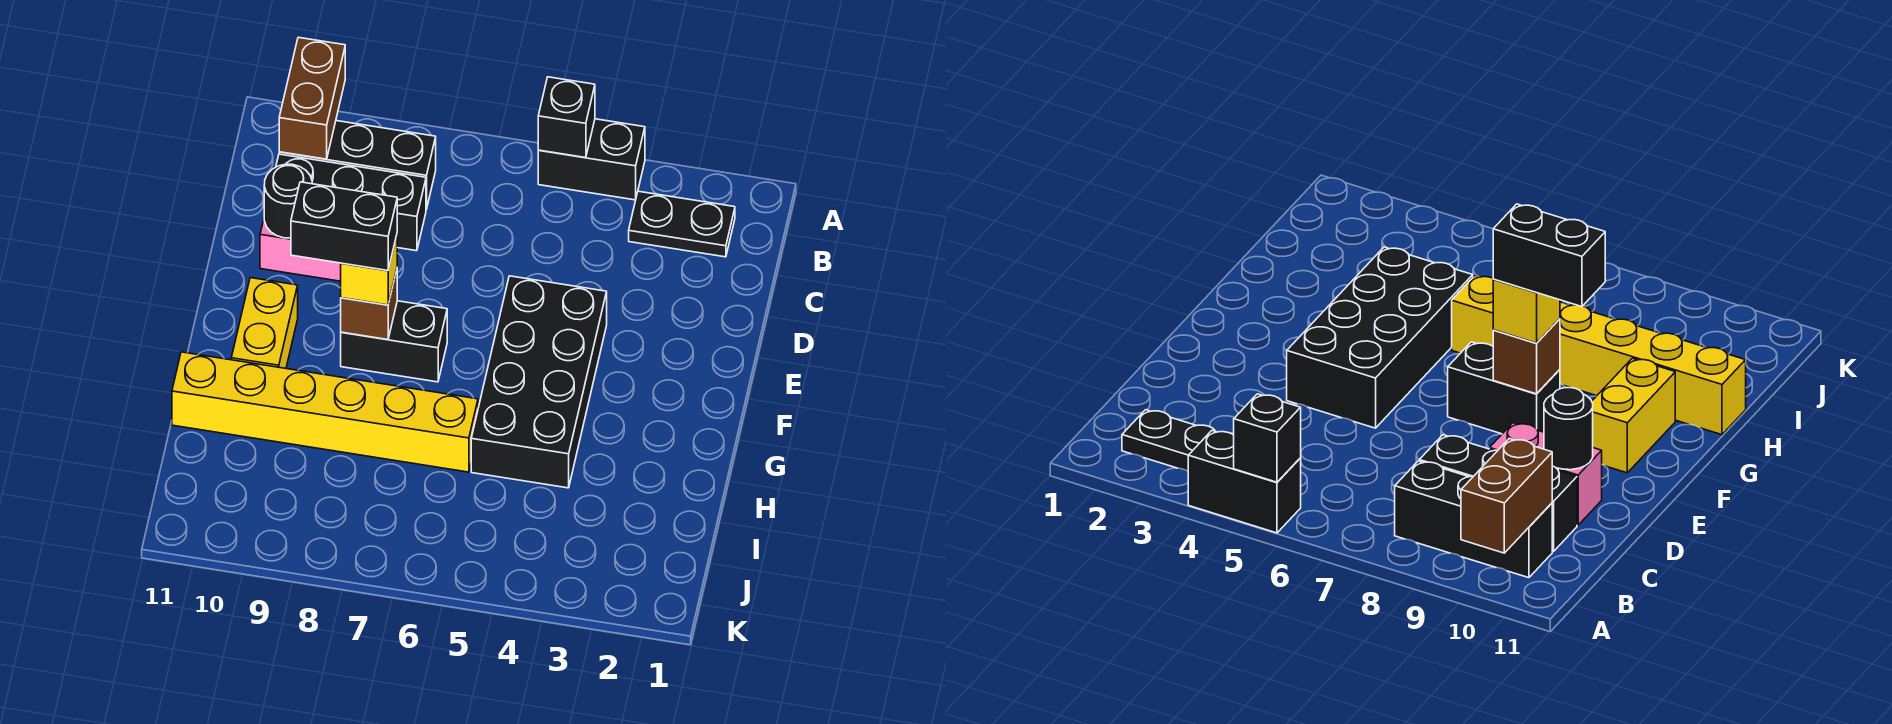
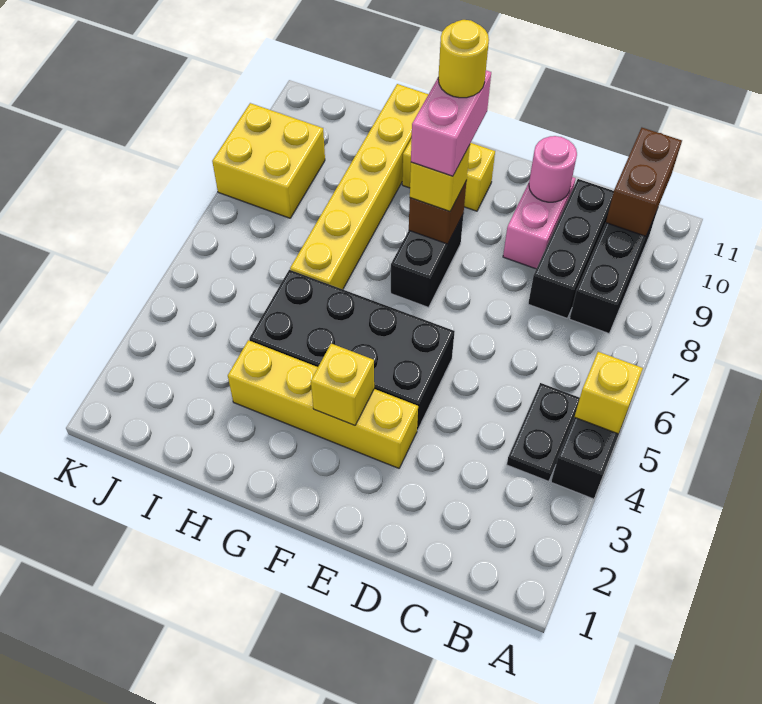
black 1x1 brick [538,77,595,158] -> yellow 1x1 brick [574,352,643,434]
brown 1x2 brick [279,37,345,159] -> brown 1x2 brick turned to [606,128,682,236]
black 1x2 plate [629,191,735,257] -> black 1x2 plate moved to [507,383,580,481]
black 1x1 round brick [264,164,312,238] -> pink 1x1 round brick [529,136,577,202]
none -> yellow 1x4 brick [228,340,418,468]
none -> yellow 1x1 brick [311,344,374,425]
black 1x2 brick [291,182,397,271] -> pink 1x2 brick [411,70,491,176]
none -> yellow 1x1 round brick [438,20,489,98]
none -> yellow 2x2 brick [212,103,325,218]

